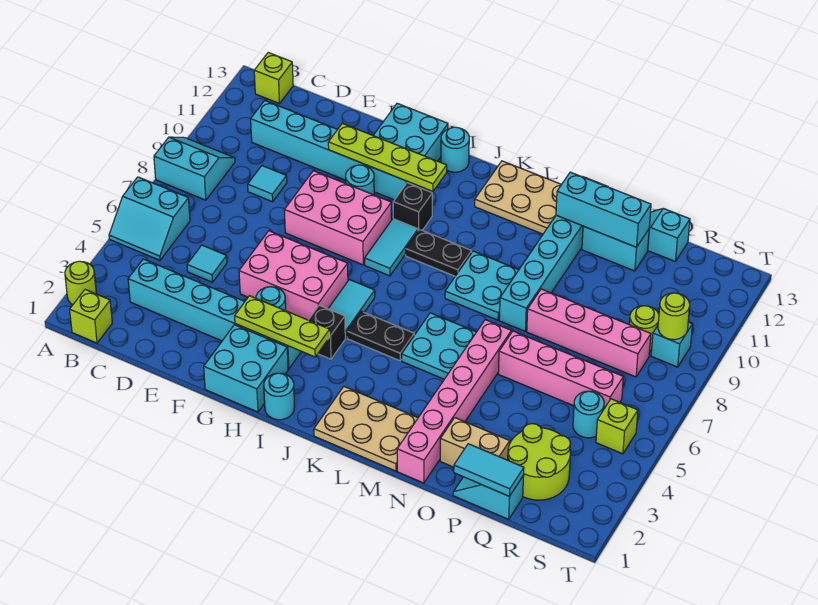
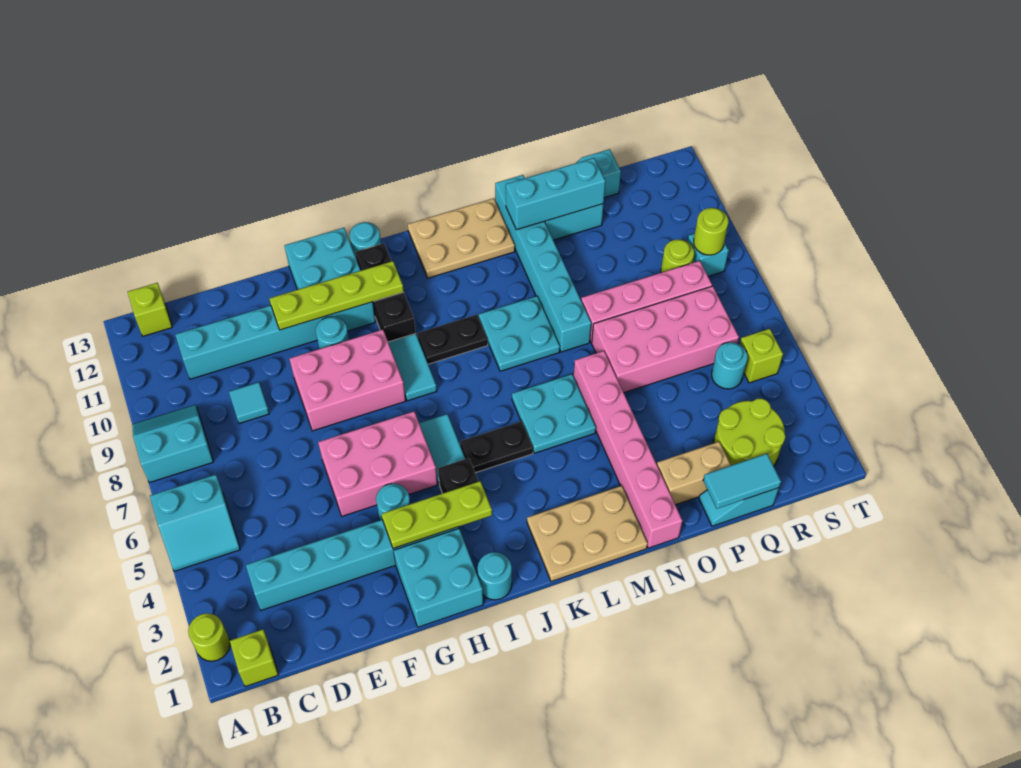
cyan 1x1 tile [187,245,227,282] -> none
black 1x1 brick [393,183,432,231] -> black 1x3 brick [355,243,416,342]
pink 1x4 brick [498,331,623,409] -> pink 2x4 brick [592,286,739,393]

